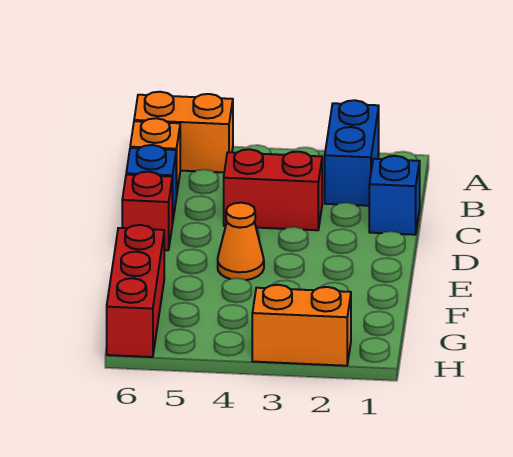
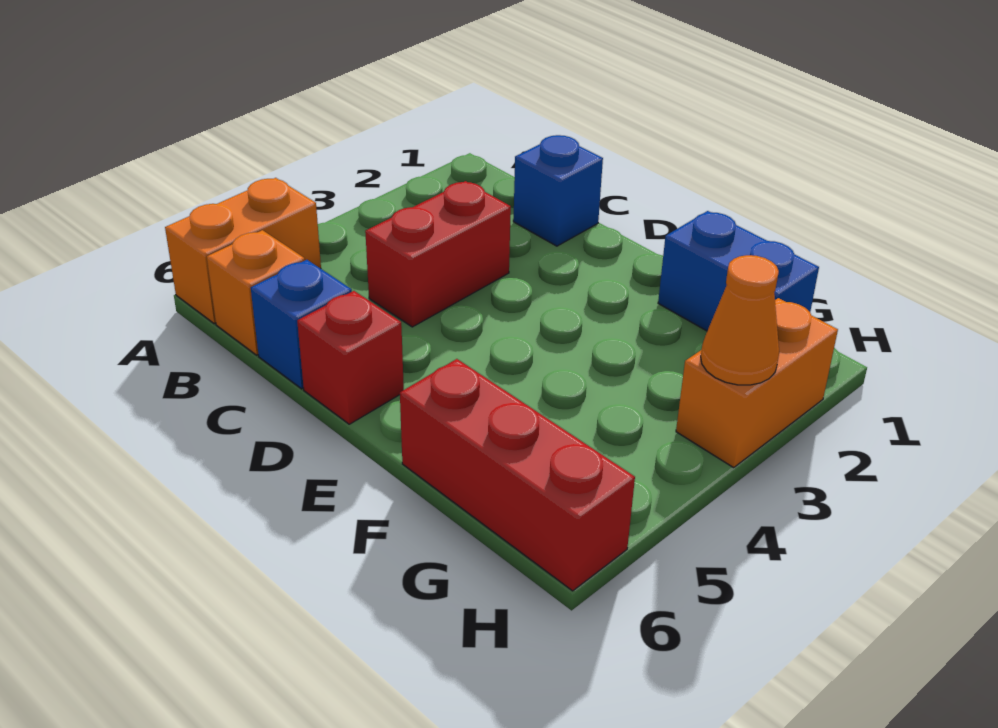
blue 1x2 brick [325,100,379,206] -> blue 1x2 brick moved to [658,211,819,331]
orange 1x1 cone [218,203,264,280] -> orange 1x1 cone moved to [701,255,779,385]

